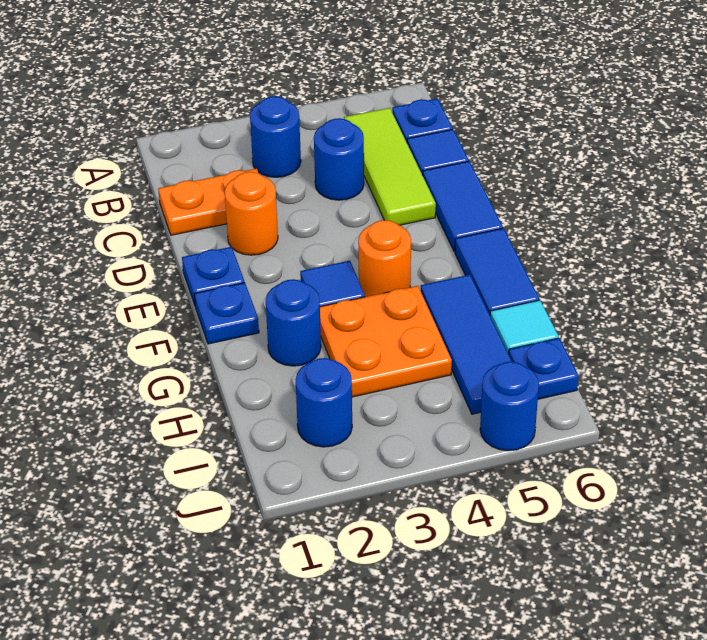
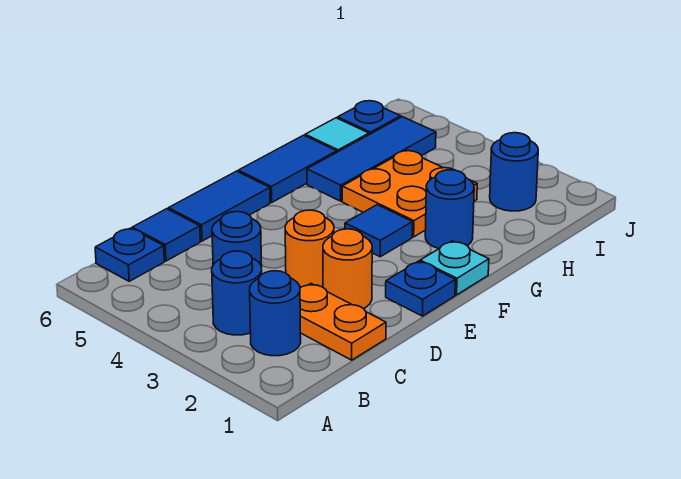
lime 1x3 tile [344,108,436,225] -> none
blue 1x1 plate [194,283,259,344] -> cyan 1x1 plate [420,241,489,295]
orange 1x1 round brick [358,220,411,297] -> orange 1x1 round brick moved to [285,210,334,288]
blue 1x1 round brick [480,362,539,451] -> blue 1x1 round brick moved to [250,271,301,356]

